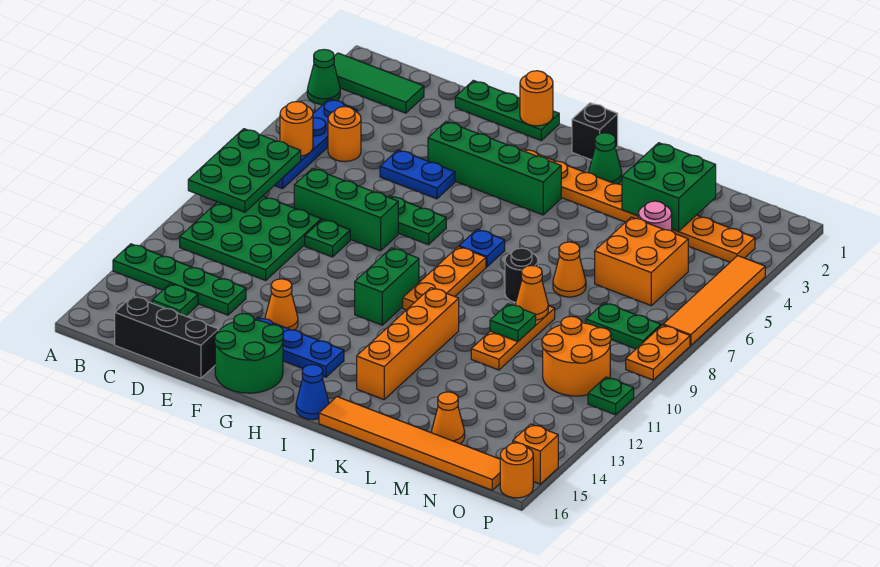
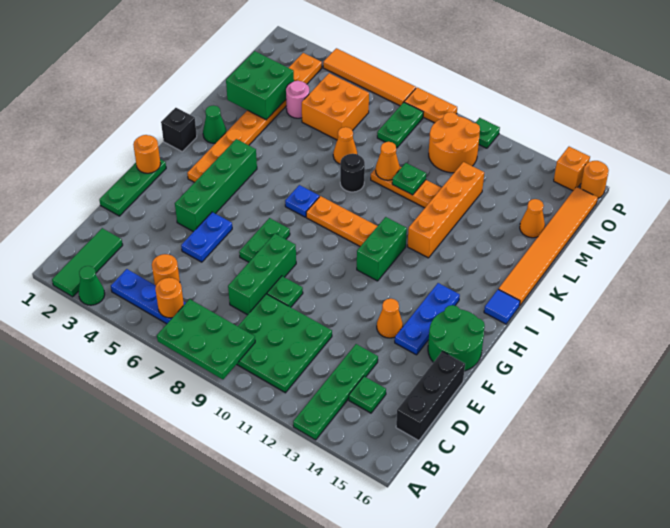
green 1x2 brick [355,248,419,325] -> green 1x2 brick turned to [357,217,407,281]
blue 1x1 cone [296,365,329,420] -> blue 1x1 tile [484,289,520,324]
orange 1x4 brick [357,288,459,400] -> orange 1x4 brick turned to [407,162,484,258]

